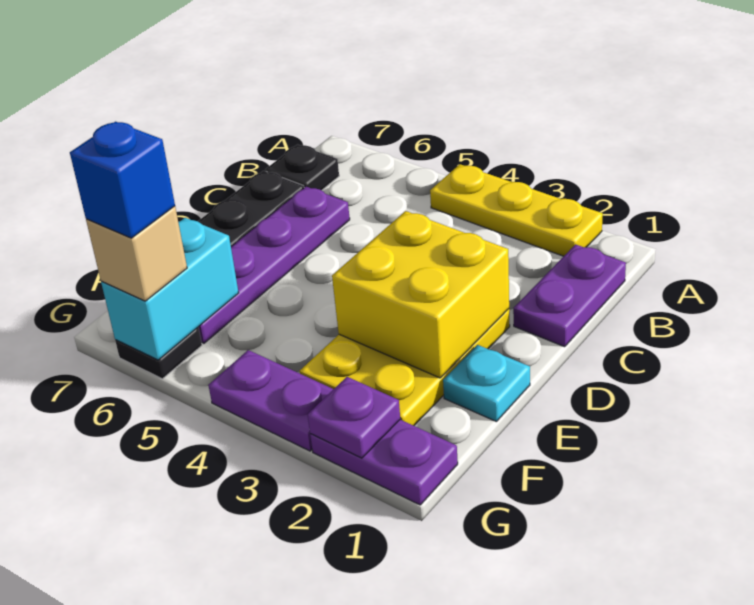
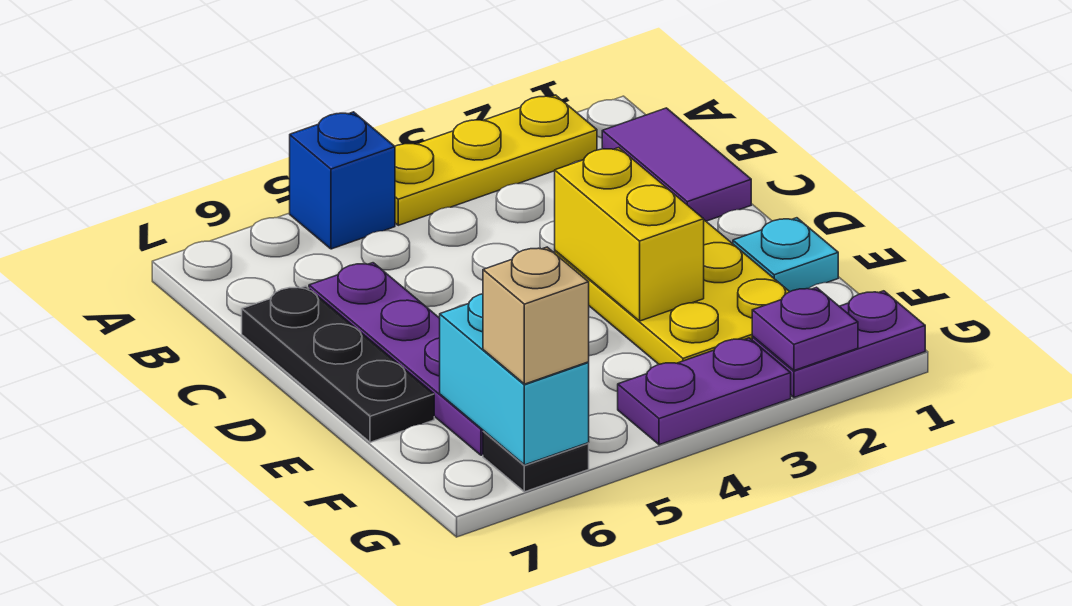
purple 1x2 plate [513,244,626,347] -> purple 1x2 tile [602,108,751,221]
black 1x1 plate [265,145,339,190] -> none
yellow 2x2 brick [332,211,509,378] -> yellow 1x2 brick [555,148,704,321]
blue 1x1 brick [70,122,175,238] -> blue 1x1 brick moved to [290,112,395,249]

